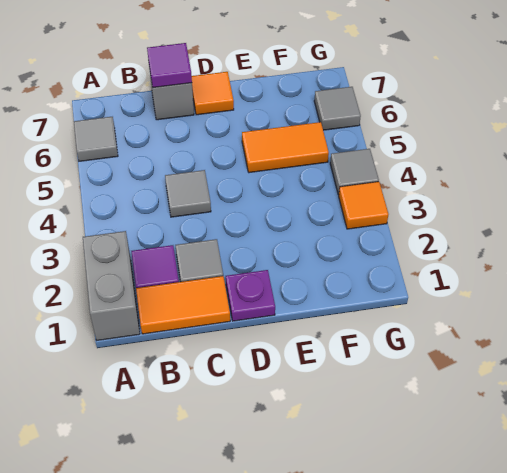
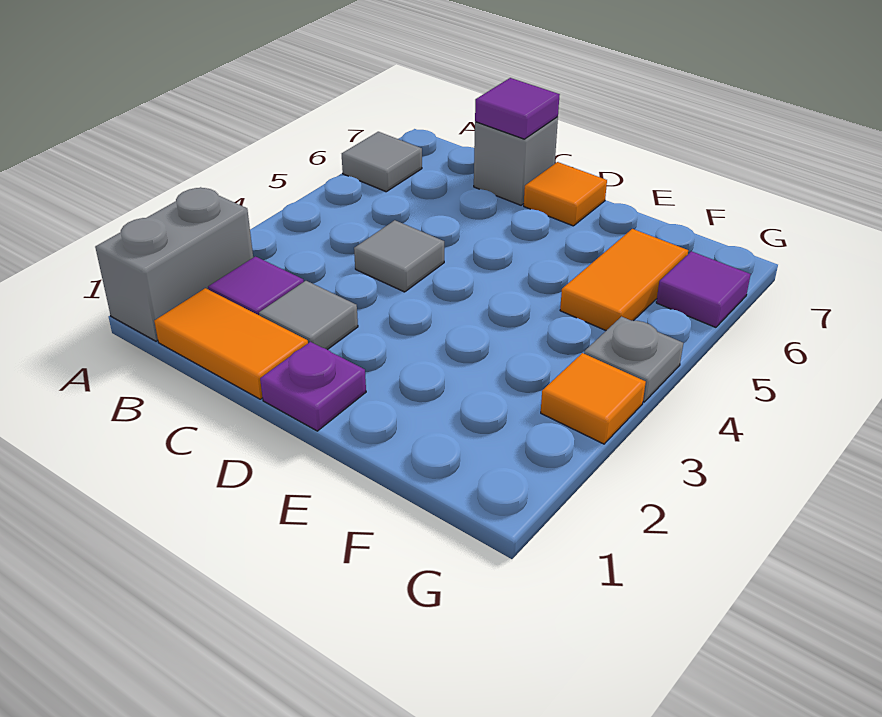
orange 1x2 tile [242,122,329,173] -> orange 1x2 tile turned to [560,229,688,330]
grey 1x1 tile [330,149,379,195] -> grey 1x1 plate [584,317,683,402]
grey 1x1 tile [314,87,361,130] -> purple 1x1 tile [656,251,751,327]

